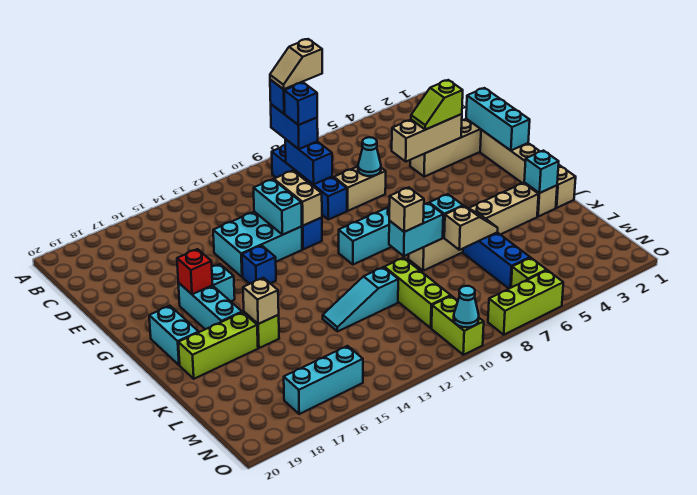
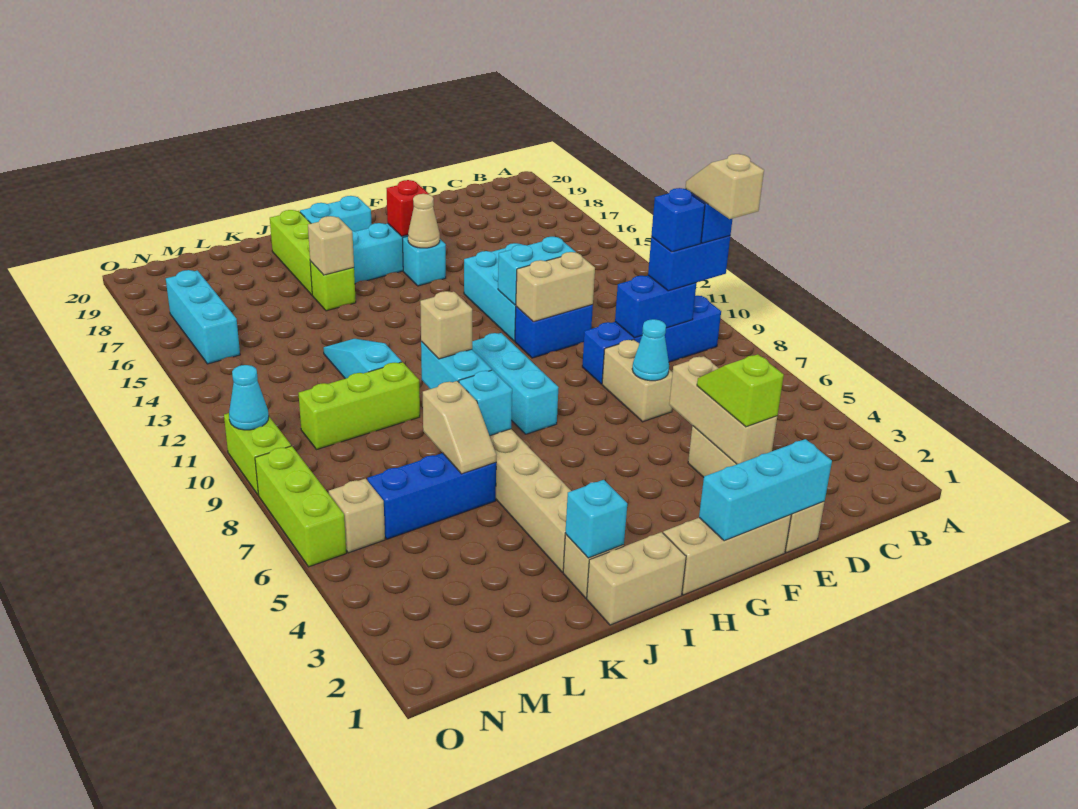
blue 1x1 brick [242,245,276,284] -> none
none -> tan 1x1 cone [408,194,440,248]
lime 1x1 brick [511,258,547,288] -> tan 1x1 brick [329,479,385,553]
lime 1x2 brick [432,296,484,355] -> lime 1x2 brick turned to [224,413,291,495]

